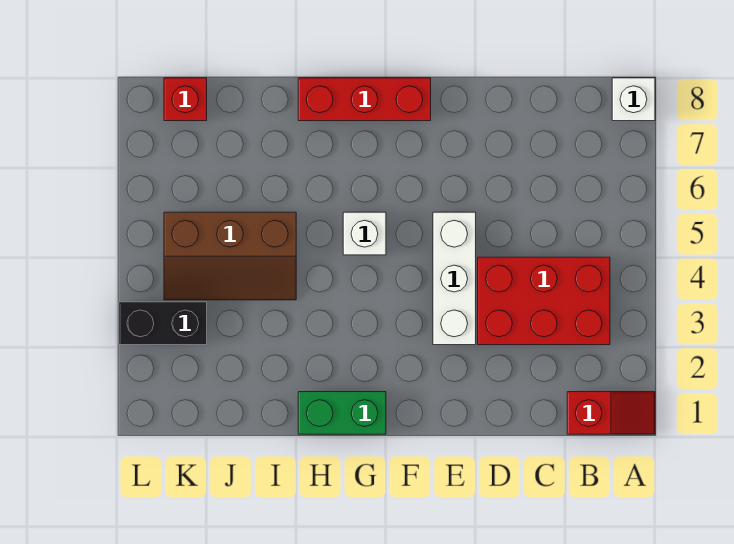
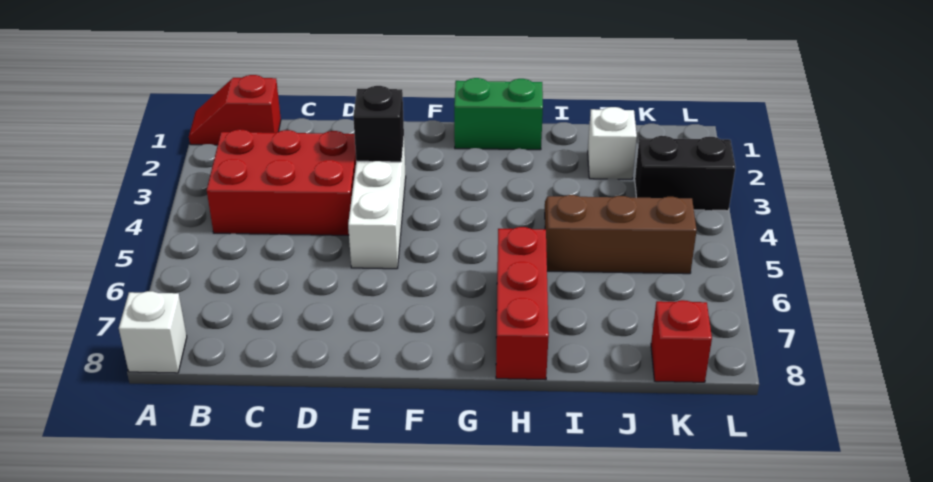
none -> black 1x1 brick [353,86,404,162]
red 1x3 brick [298,78,431,121] -> red 1x3 brick turned to [496,227,549,380]
white 1x1 brick [343,212,386,255] -> white 1x1 brick moved to [588,107,637,179]

